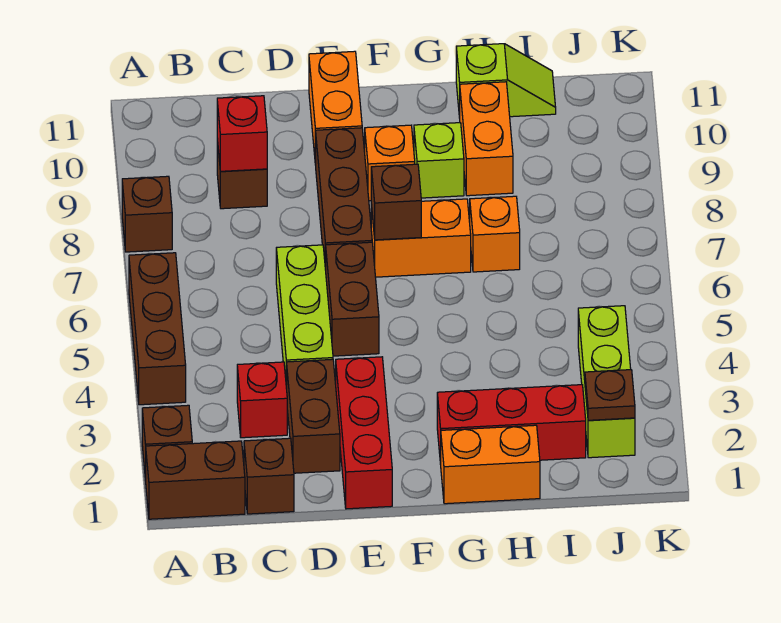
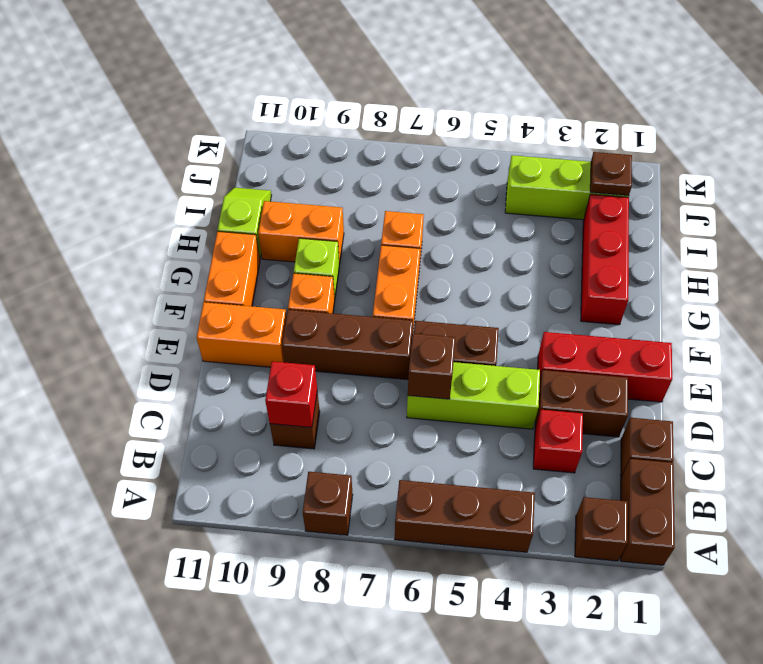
brown 1x1 brick [371,164,421,240] -> brown 1x1 brick moved to [408,333,455,399]
orange 1x2 brick [441,425,540,504] -> orange 1x2 brick moved to [204,231,260,306]

